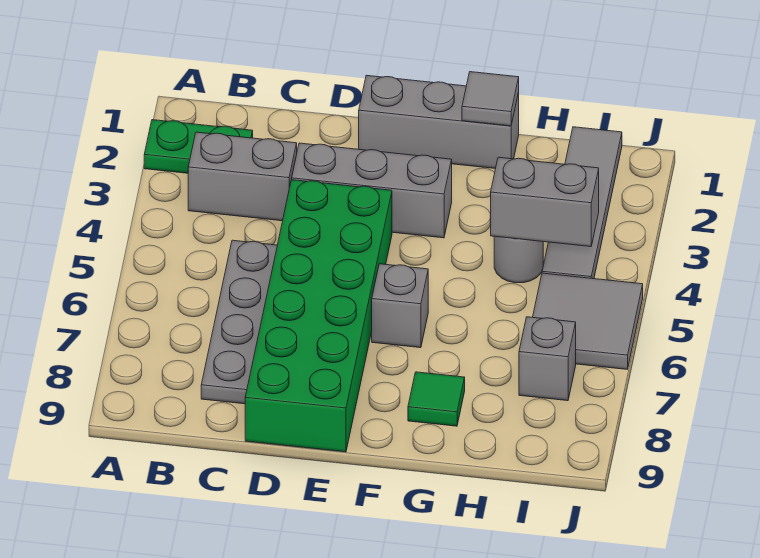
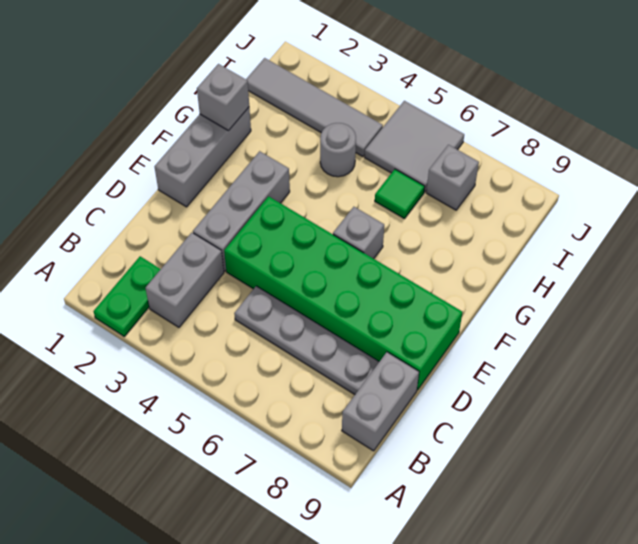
grey 1x1 tile [462,72,519,126] -> grey 1x1 brick [197,64,249,131]
green 1x1 tile [408,372,465,426] -> green 1x1 tile moved to [375,169,425,219]
grey 1x2 brick [491,157,599,247] -> grey 1x2 brick moved to [342,352,419,451]

